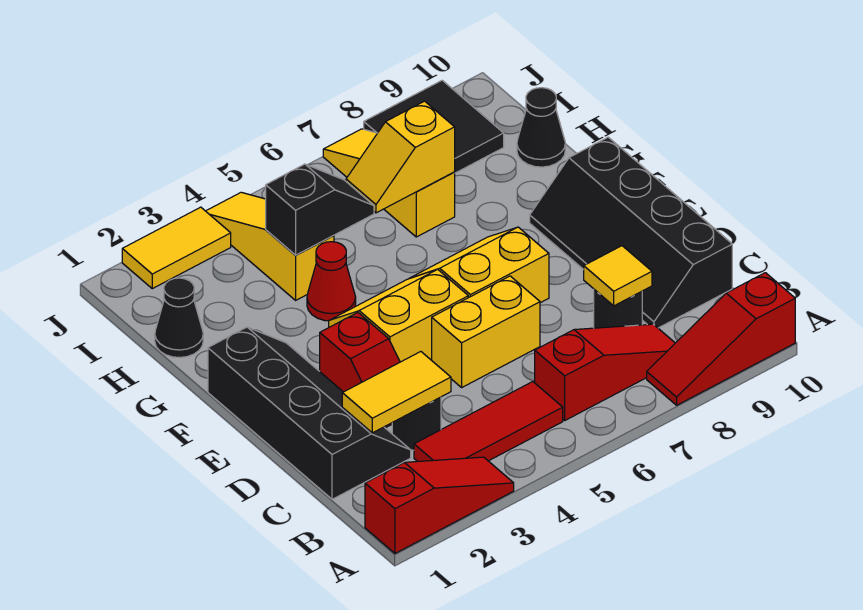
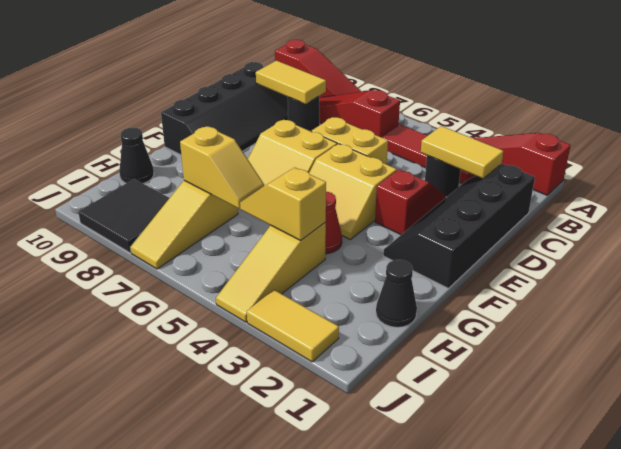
yellow 1x1 tile [584,246,652,306] -> yellow 1x2 tile [256,61,326,104]
black 1x2 slope [266,164,374,255] -> yellow 1x2 slope [240,167,326,240]

